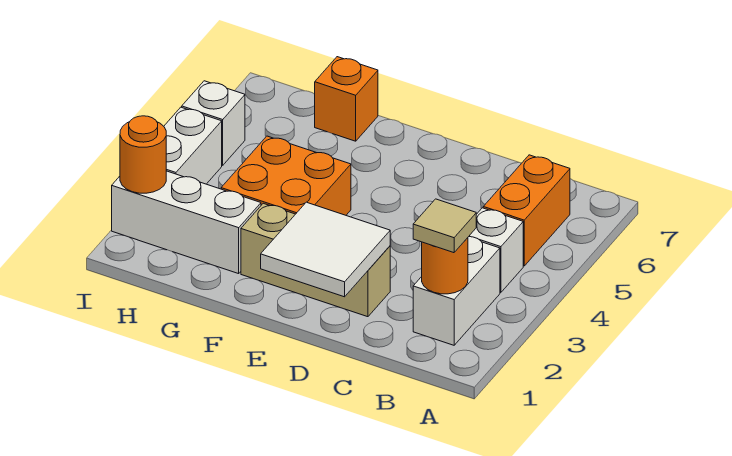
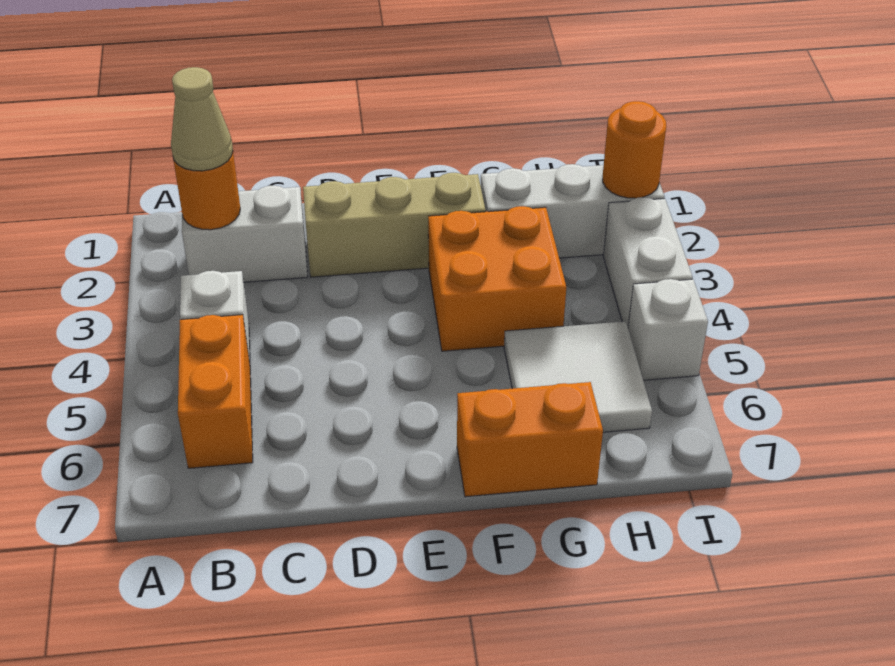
white 1x2 brick [413,237,500,345] -> white 1x2 brick turned to [182,186,308,282]
tan 1x1 tile [413,199,476,253] -> tan 1x1 cone [171,67,233,171]
white 2x2 tile [261,202,390,297] -> white 2x2 tile moved to [504,321,652,432]
orange 1x1 brick [315,57,378,141] -> orange 1x2 brick [457,382,603,497]

